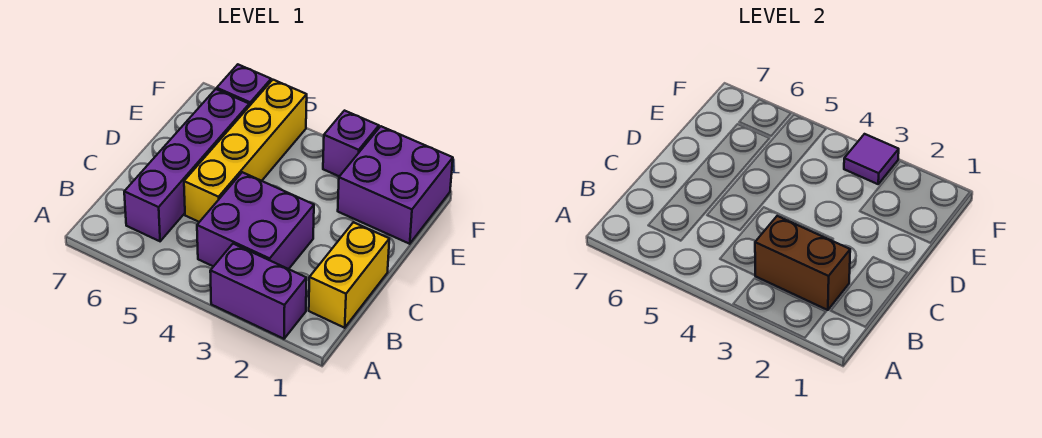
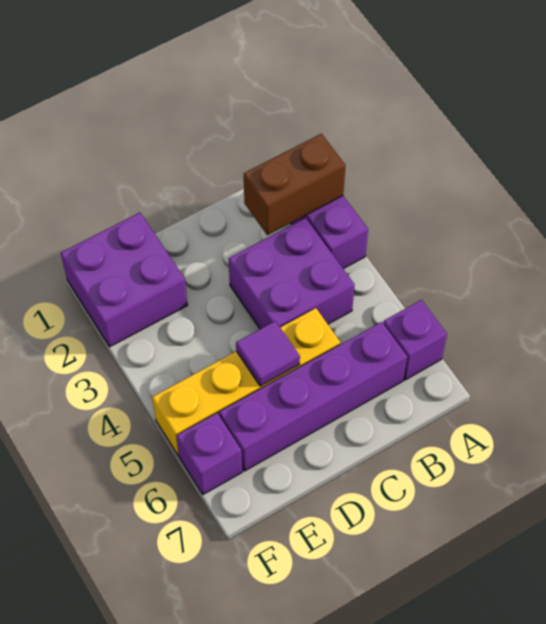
yellow 1x2 brick [309,222,389,328] -> none
brown 1x2 brick [755,216,850,310] -> brown 1x2 brick turned to [244,134,346,235]
purple 1x1 brick [323,111,379,176] -> purple 1x1 brick moved to [383,300,447,380]
purple 1x1 tile [844,134,899,184] -> purple 1x1 tile moved to [236,321,300,386]

